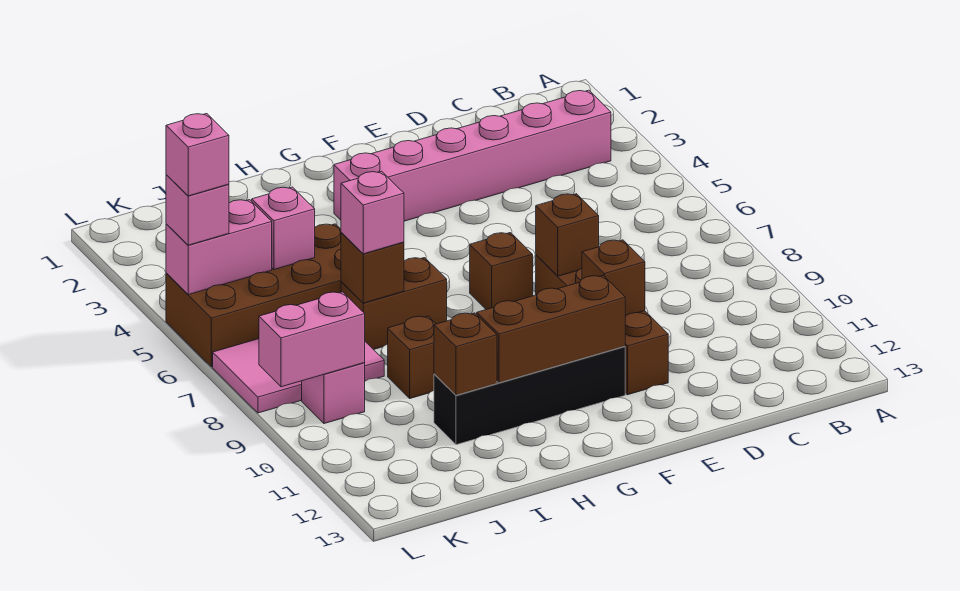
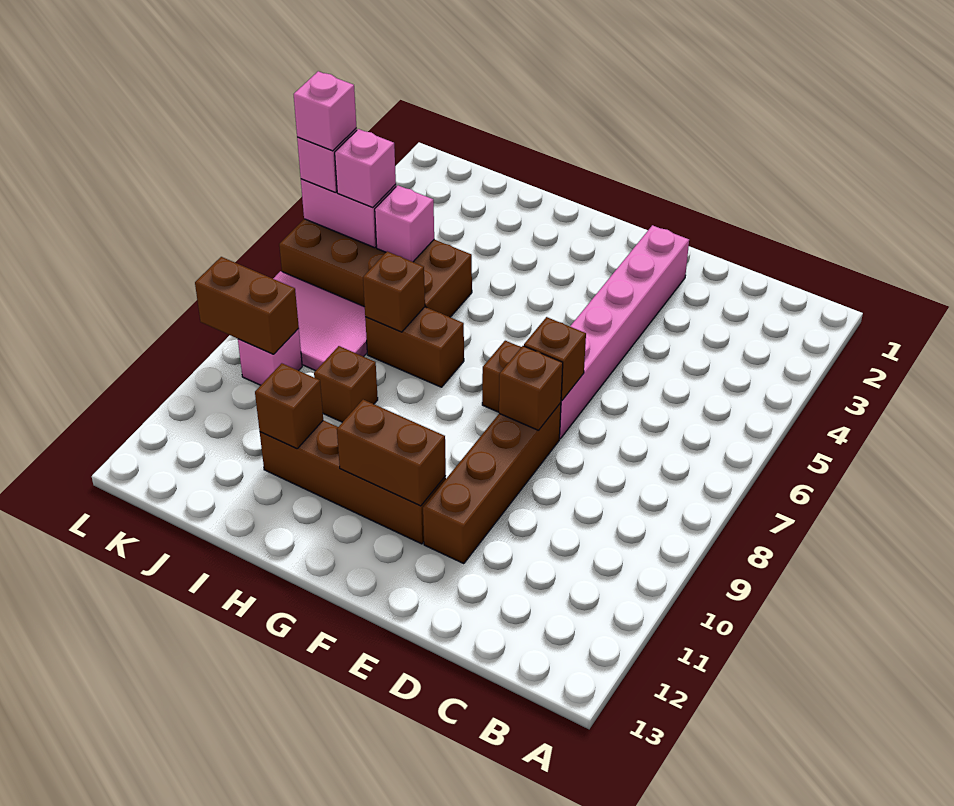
pink 1x6 brick [334,90,611,221] -> pink 1x6 brick turned to [559,225,689,439]
brown 1x1 brick [582,240,645,316] -> brown 1x1 brick moved to [524,317,586,401]
black 1x4 brick [434,346,625,445] -> brown 1x4 brick [260,420,446,544]
brown 1x3 brick [477,276,625,383] -> brown 1x2 brick [337,400,446,506]
pink 1x1 brick [341,171,404,254] -> pink 1x1 brick moved to [335,129,396,208]
pink 1x2 brick [259,292,365,387] -> brown 1x2 brick [195,257,299,354]

